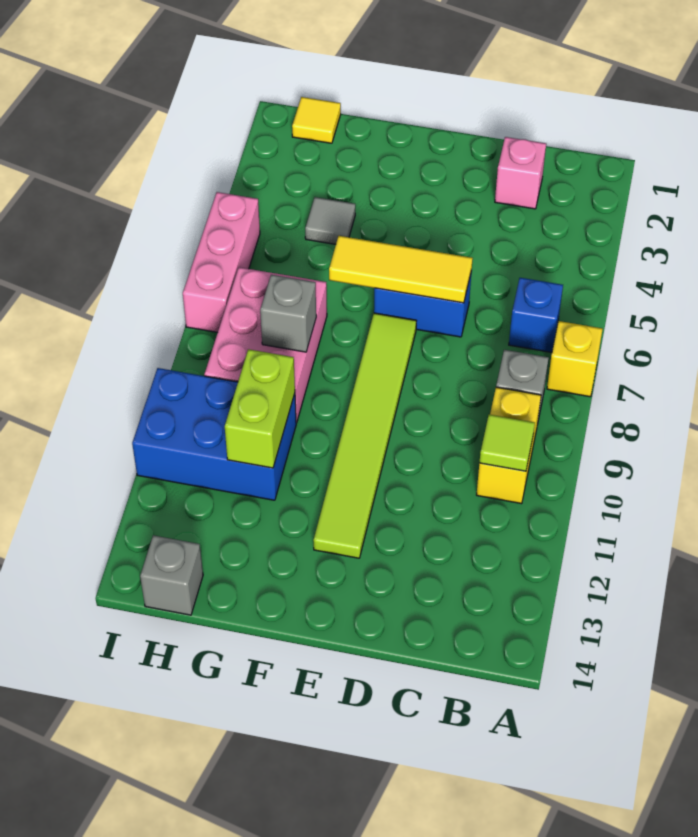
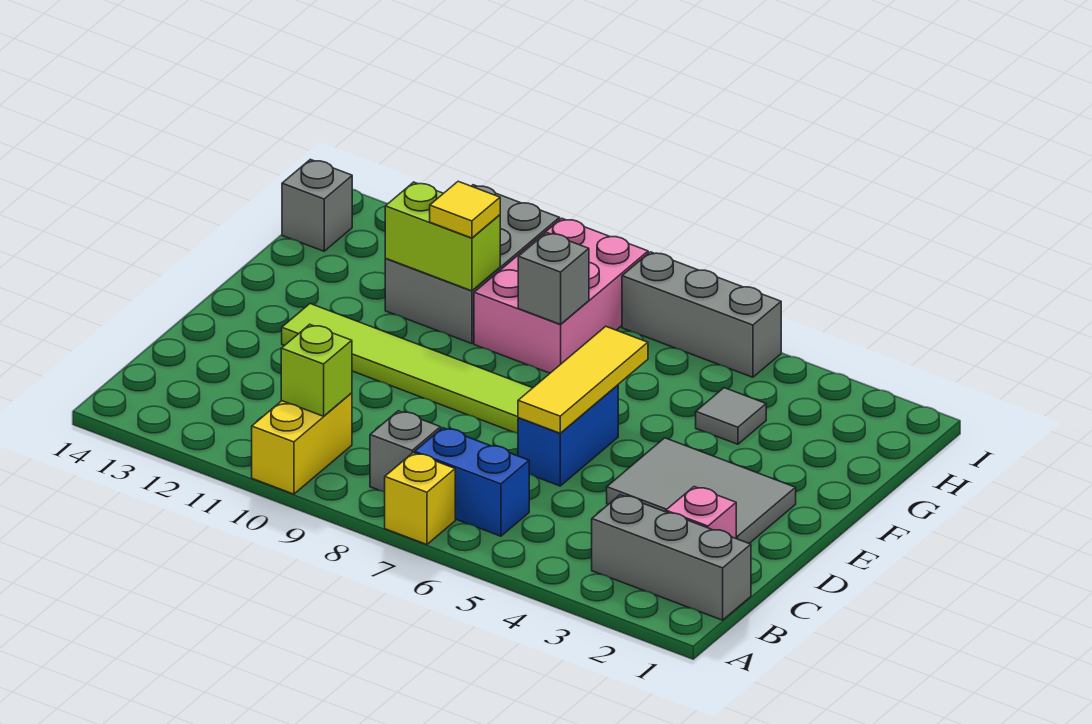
none -> grey 1x3 brick [592,495,751,620]
blue 1x1 brick [509,278,563,352] -> blue 1x2 brick [414,428,529,536]
yellow 1x2 brick [477,387,541,504] -> yellow 1x2 brick turned to [252,393,352,494]
lime 1x1 tile [479,415,535,471] -> lime 1x1 brick [281,324,352,416]
none -> grey 2x3 tile [607,438,796,543]
pink 2x3 brick [204,267,327,423] -> pink 2x3 brick turned to [474,218,648,373]
blue 2x3 brick [132,368,296,500] -> grey 2x3 brick [385,185,560,344]
yellow 1x1 tile [292,97,341,143] -> yellow 1x1 tile moved to [430,181,500,238]
pink 1x3 brick [183,192,260,333] -> grey 1x3 brick [622,252,781,377]

